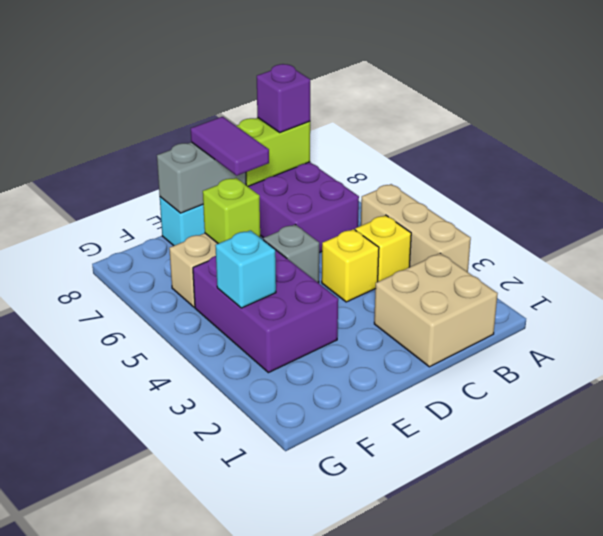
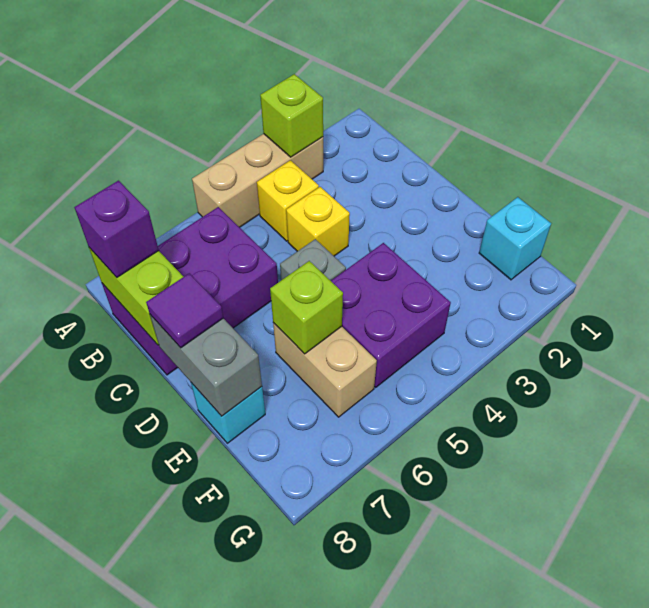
none -> lime 1x1 brick [260,74,323,157]
tan 2x2 brick [374,253,498,367] -> none
purple 1x2 tile [191,117,269,176] -> purple 1x1 tile [146,273,223,348]
purple 2x3 brick [193,239,338,373] -> purple 2x2 brick [331,243,451,387]
cyan 1x1 brick [215,230,276,308] -> cyan 1x1 brick moved to [479,197,551,280]

